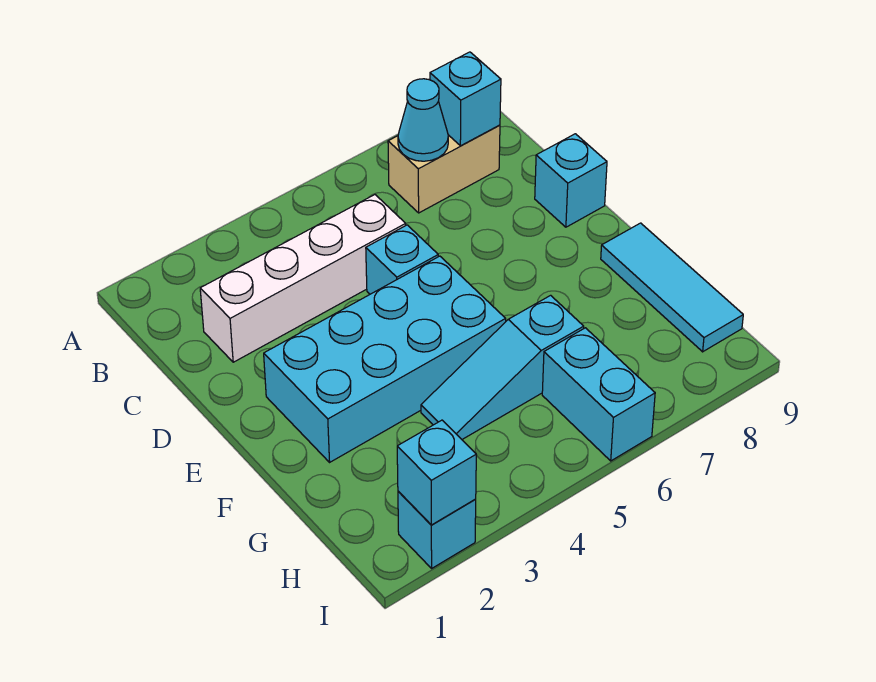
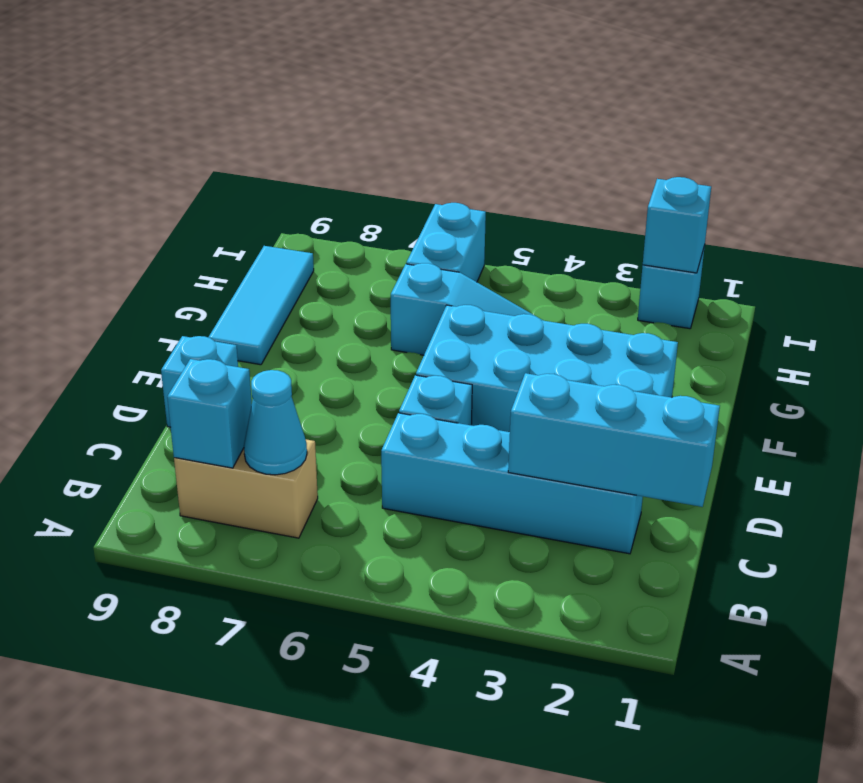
none -> cyan 1x3 brick [508,373,720,507]
white 1x4 brick [200,195,406,362] -> cyan 1x4 brick [381,413,643,554]

